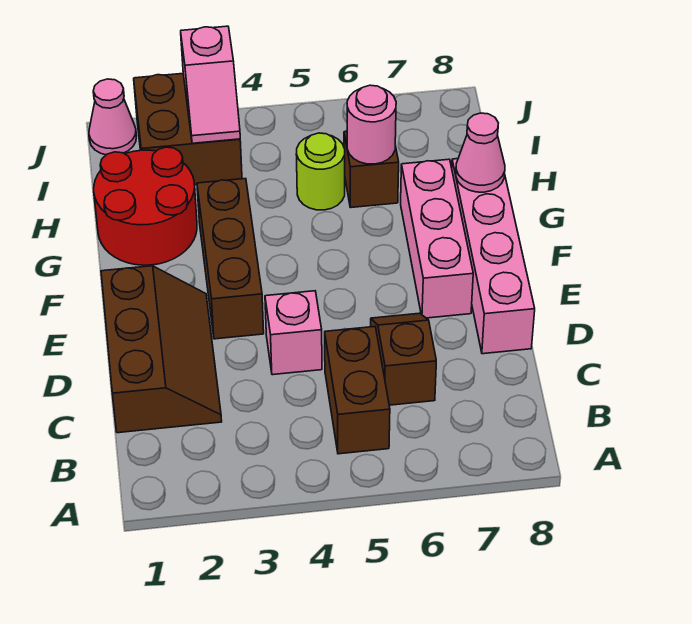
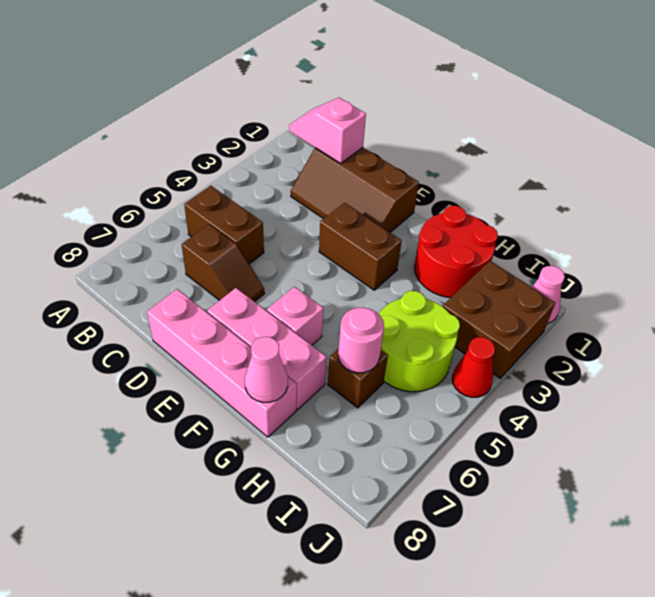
pink 1x1 brick [265,291,322,375] -> pink 1x1 brick moved to [267,287,323,345]
brown 1x3 brick [197,179,264,339] -> brown 1x2 brick [319,203,402,290]
lime 1x1 round brick [296,133,345,210] -> lime 2x2 round brick [379,291,460,392]
pink 1x2 slope [181,26,240,143] -> pink 1x2 slope moved to [289,98,366,163]
none -> red 1x1 cone [452,337,495,397]

